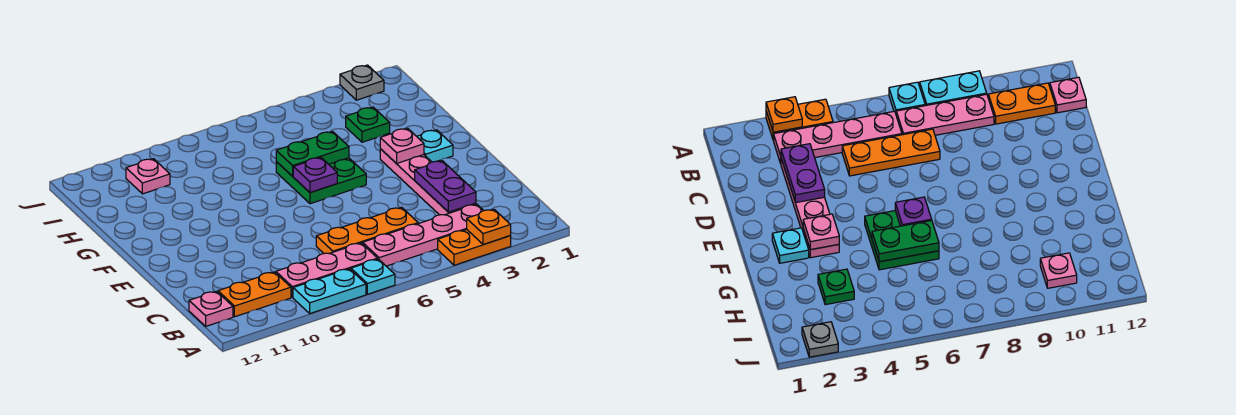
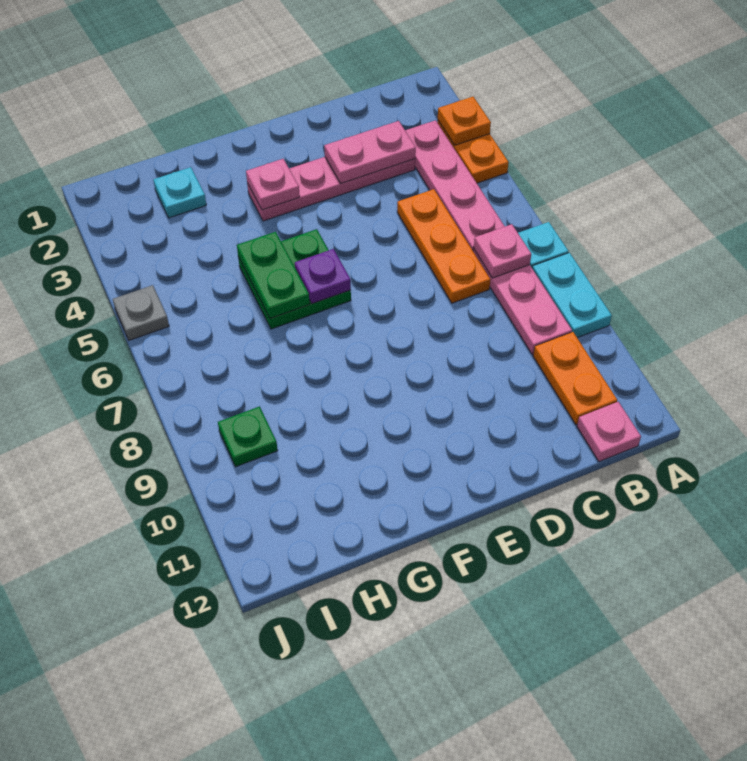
purple 1x2 plate [415,161,476,212] -> pink 1x2 plate [324,121,416,183]
cyan 1x1 plate [417,130,453,162] -> cyan 1x1 plate moved to [153,167,206,218]
green 1x1 plate [346,107,390,142] -> green 1x1 plate moved to [218,406,278,467]
pink 1x1 plate [126,159,170,194] -> pink 1x1 plate moved to [474,224,531,278]
grey 1x1 plate [340,65,384,100] -> grey 1x1 plate moved to [113,285,169,340]

